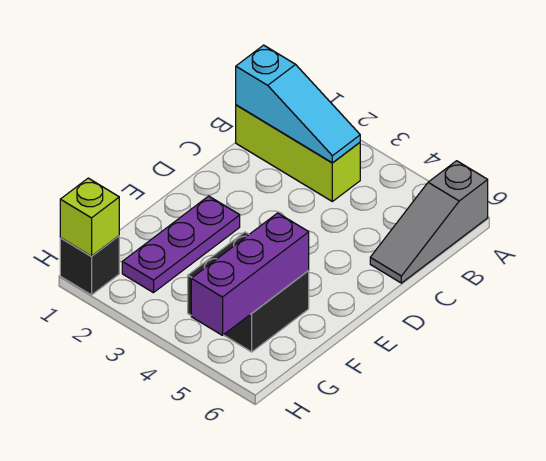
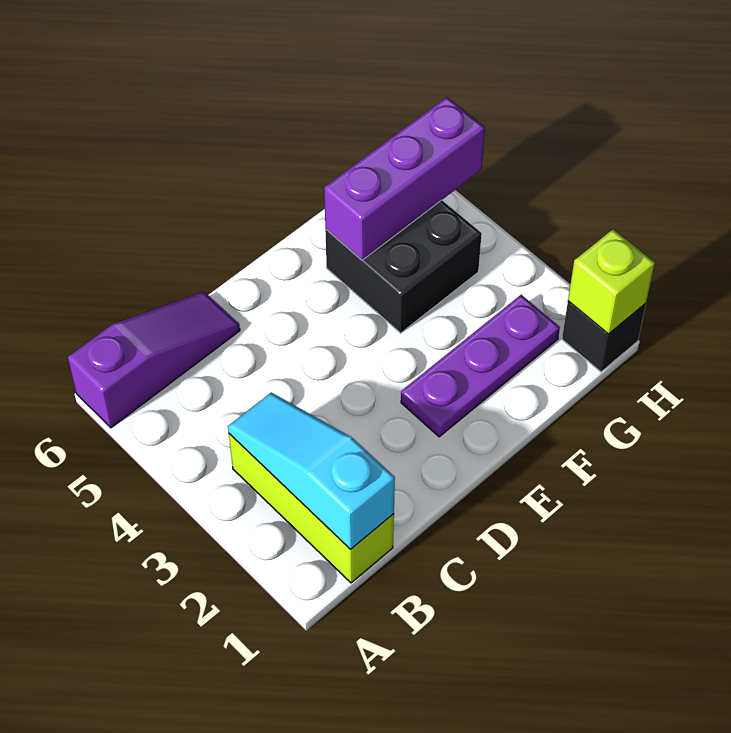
grey 1x3 slope [370,161,488,283] -> purple 1x3 slope [68,292,240,428]

